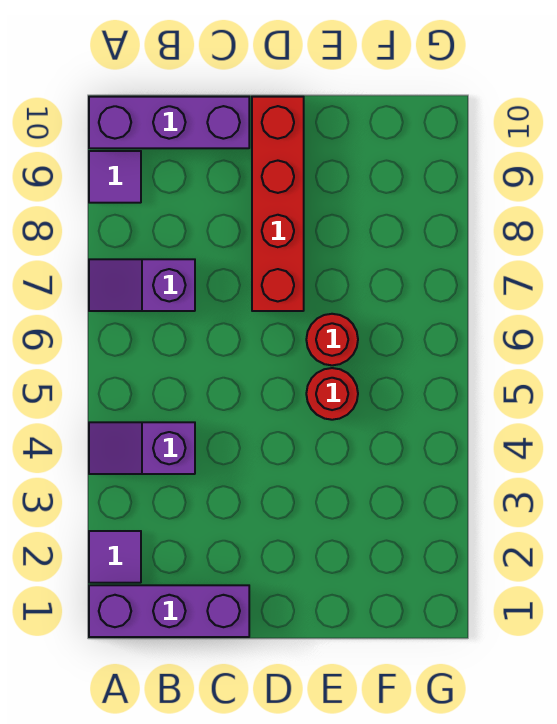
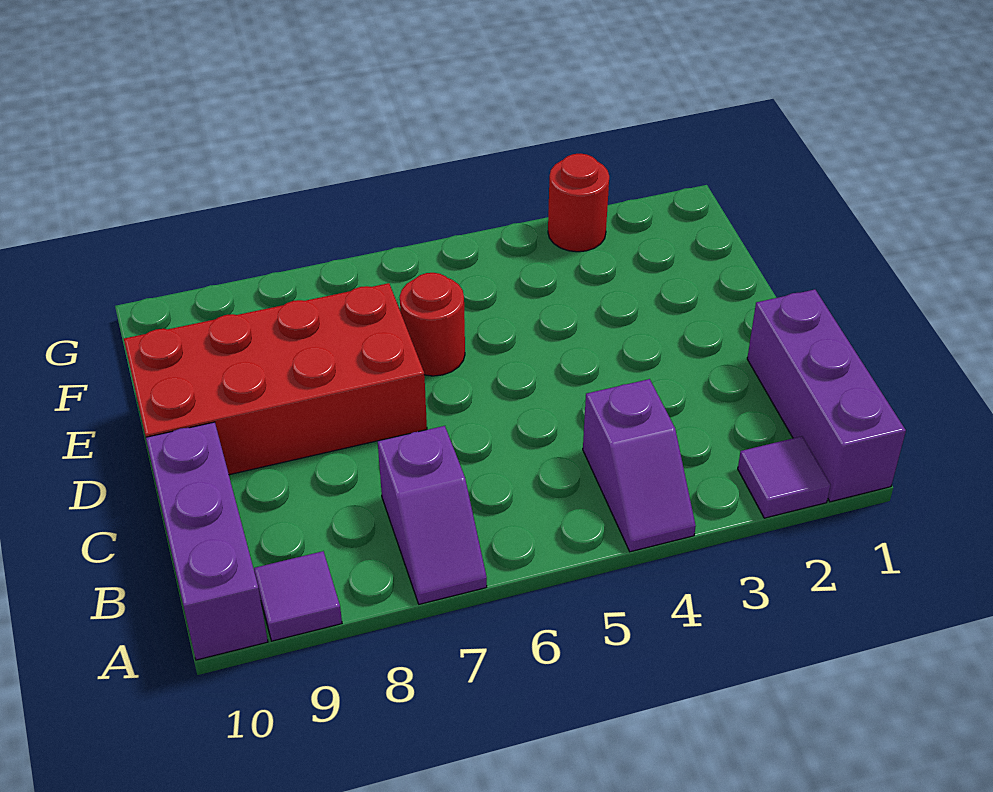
red 1x4 brick [252,97,304,311] -> red 2x4 brick [124,283,427,475]
red 1x1 round brick [306,368,358,420] -> red 1x1 round brick moved to [548,154,609,252]

